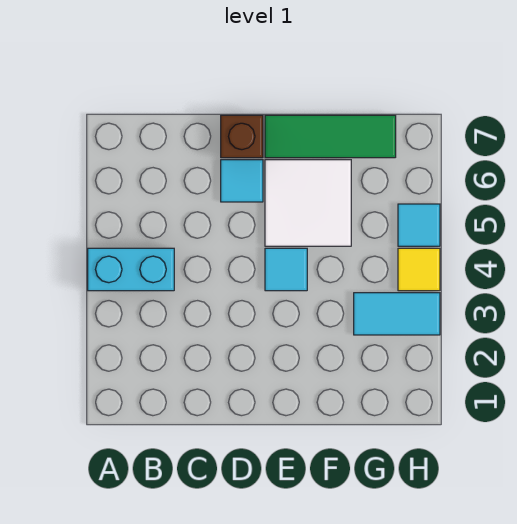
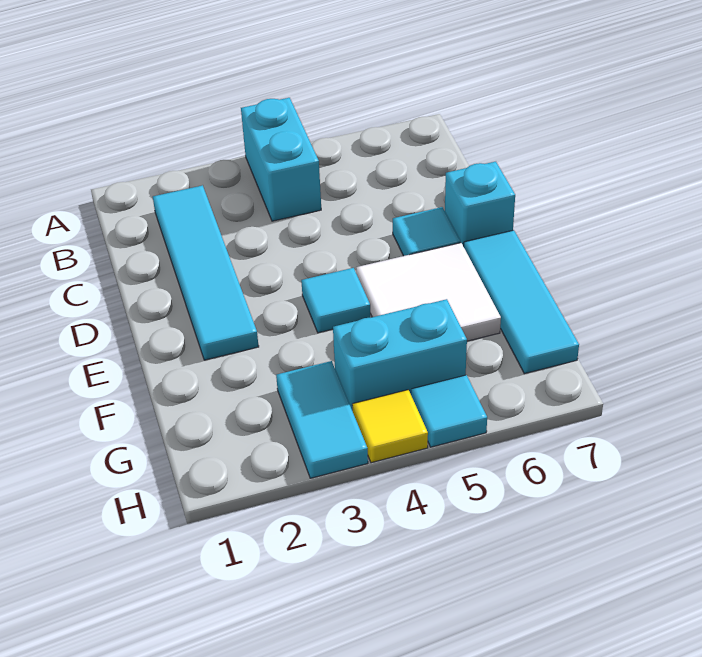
none -> cyan 1x4 tile [153,185,259,360]
brown 1x1 brick [221,115,263,158] -> cyan 1x1 brick [445,162,515,246]
green 1x3 tile [265,115,396,158] -> cyan 1x3 tile [464,230,579,374]
none -> cyan 1x2 brick [333,299,467,411]

